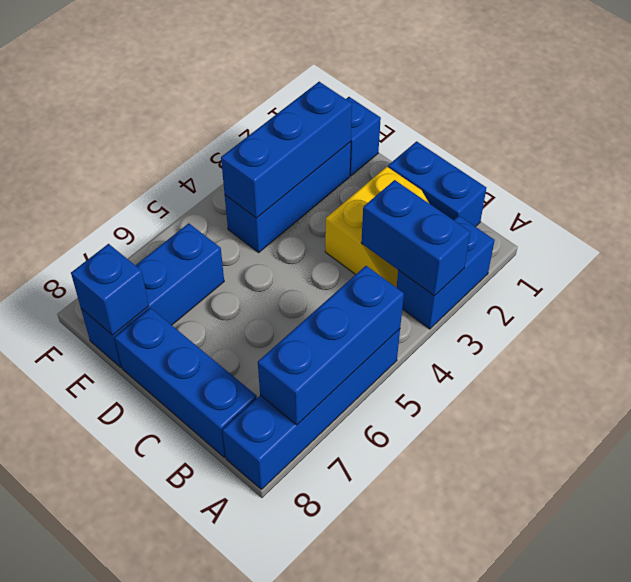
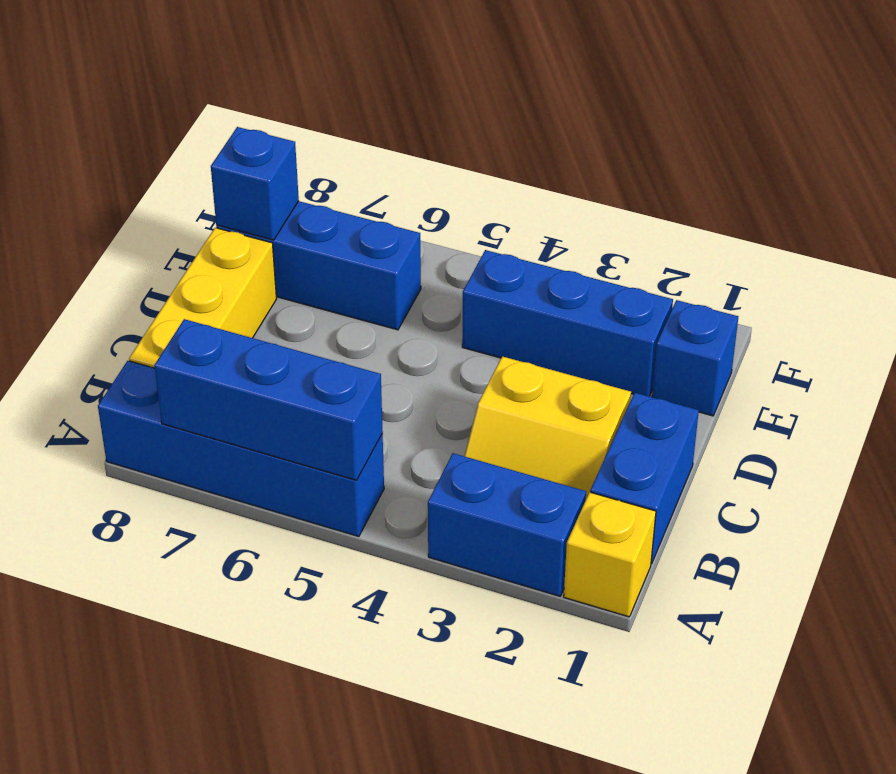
none -> yellow 1x1 brick [564,492,656,617]
blue 1x2 brick [361,180,470,296] -> none
blue 1x3 brick [115,308,257,457] -> yellow 1x3 brick [129,228,276,368]
blue 1x3 brick [221,82,352,218] -> none

